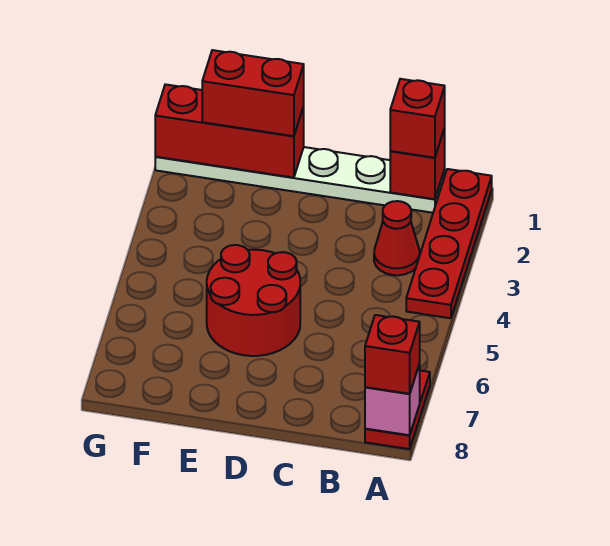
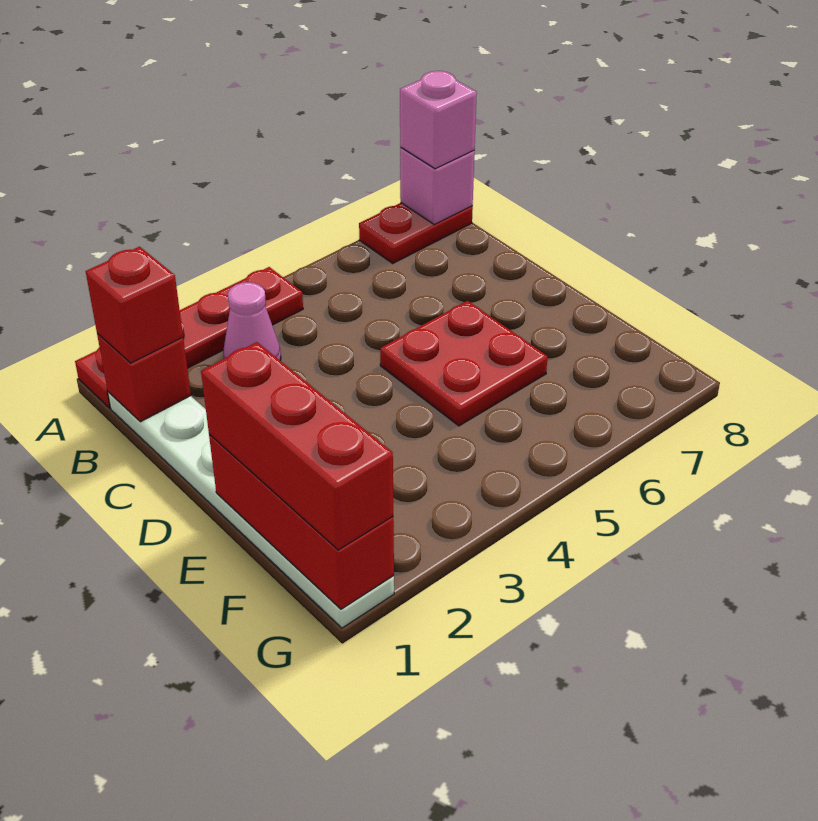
red 1x1 brick [365,315,420,394] -> pink 1x1 brick [400,71,477,169]
red 1x1 cone [374,201,420,275] -> pink 1x1 cone [223,282,281,361]
red 2x2 round brick [207,245,300,356] -> red 2x2 plate [380,301,548,426]
red 1x2 brick [202,50,304,136] -> red 1x3 brick [201,342,393,550]

